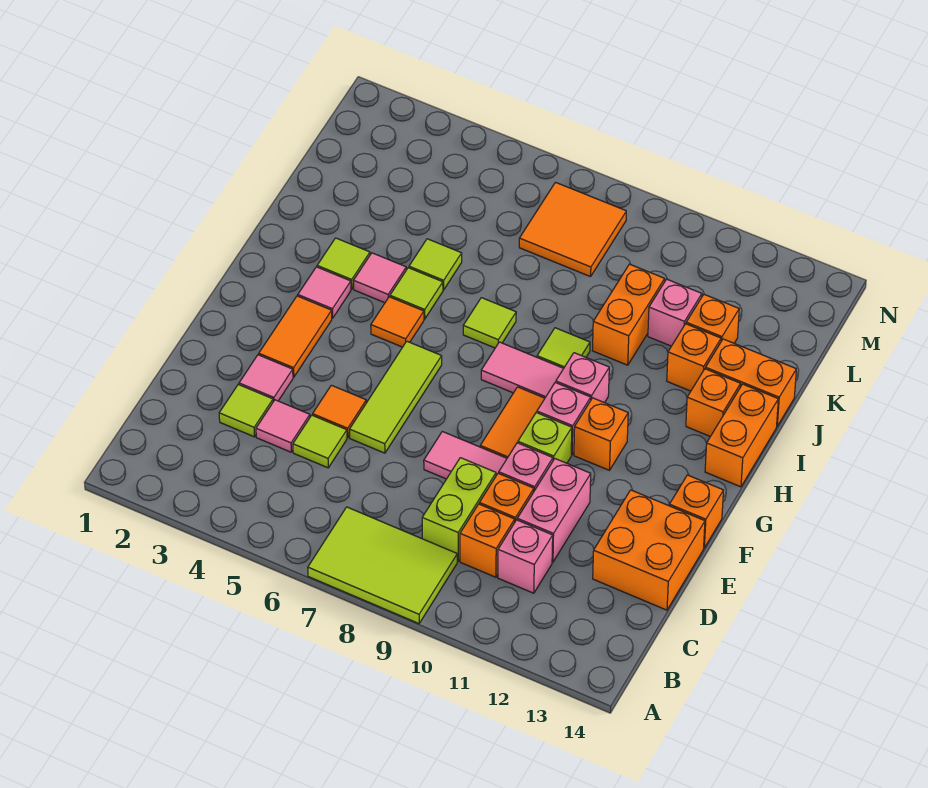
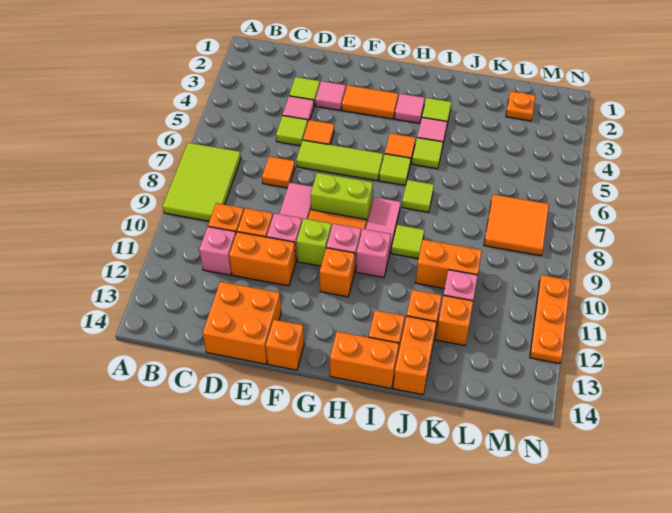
lime 1x2 brick [422,458,496,561] -> lime 1x2 brick moved to [311,173,373,225]
none -> orange 1x1 tile [262,156,295,188]
pink 1x2 brick [517,459,591,562] -> orange 1x2 brick [229,232,296,286]
lime 1x1 tile [409,239,462,290] -> lime 1x1 tile moved to [379,154,411,185]
none -> orange 1x1 plate [506,91,536,121]
none -> orange 1x3 plate [530,275,571,363]

